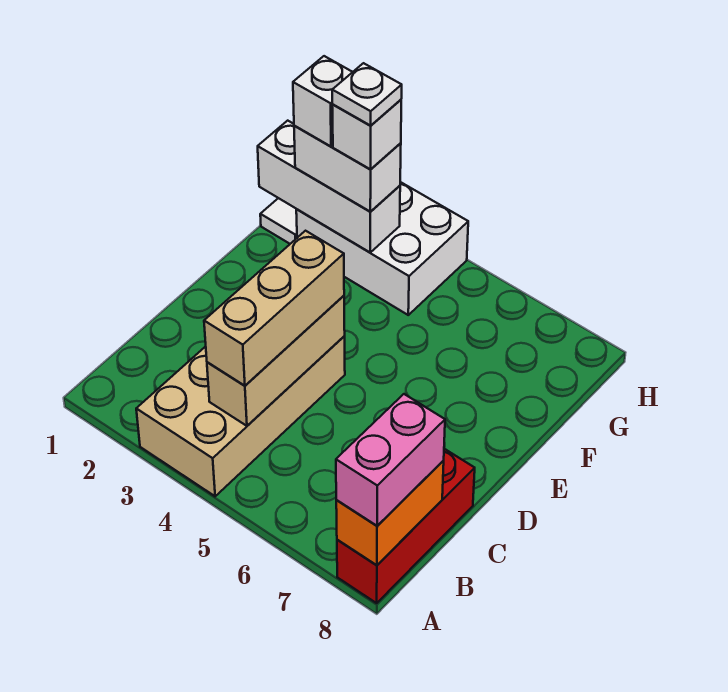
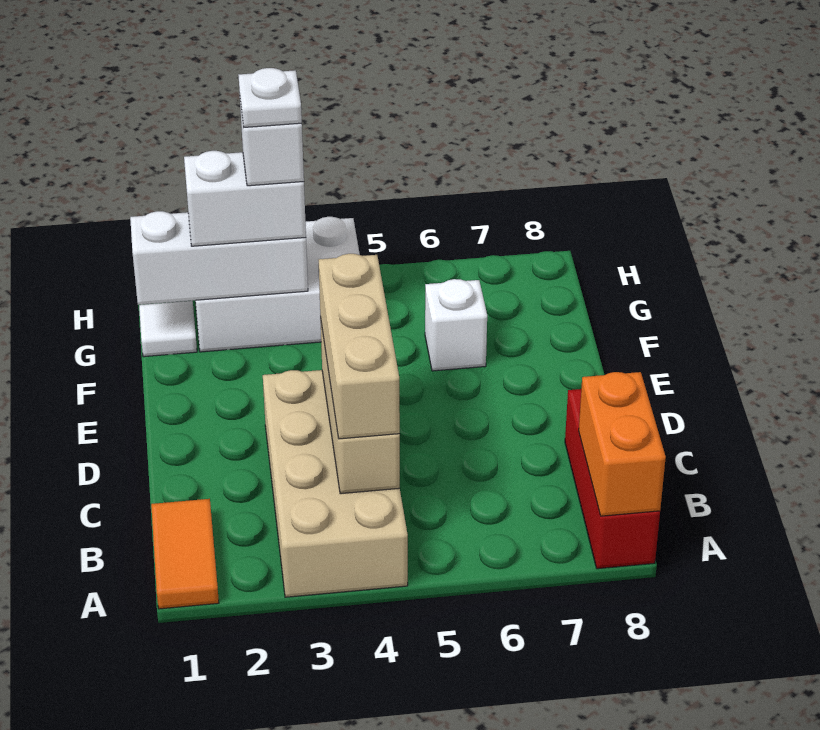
none -> orange 1x2 tile [151,499,219,609]
pink 1x2 brick [336,394,445,526] -> none
white 1x1 brick [293,56,352,147] -> white 1x1 brick moved to [425,279,487,371]

